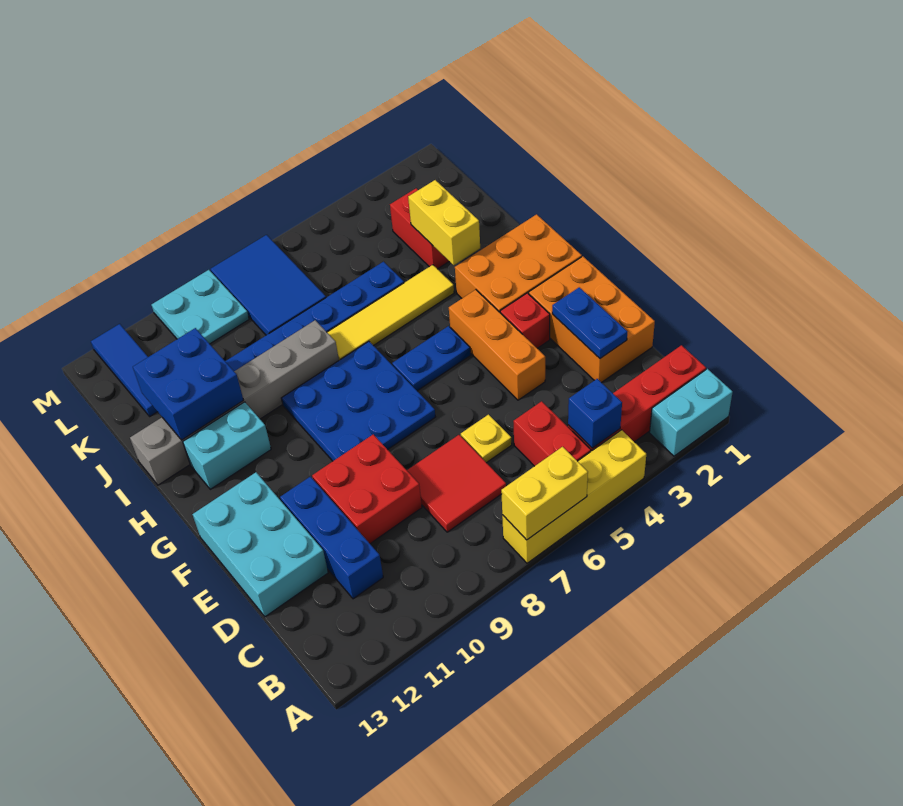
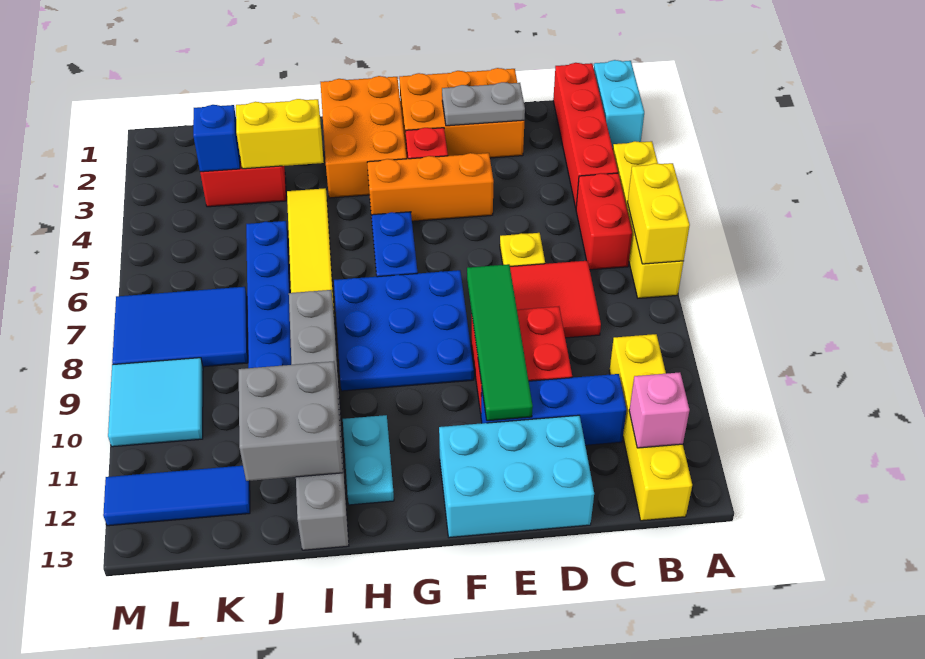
blue 1x1 brick [568,379,622,448] -> blue 1x1 brick moved to [193,105,240,172]
red 1x2 brick [513,401,591,466] -> red 1x2 brick turned to [576,173,632,270]
none -> yellow 1x4 brick [609,334,692,521]
none -> pink 1x1 brick [629,372,690,448]
blue 1x2 plate [552,287,627,358] -> grey 1x2 plate [442,82,525,126]
none -> green 1x4 tile [467,264,533,421]
cyan 1x2 brick [183,402,271,489] -> cyan 1x2 plate [343,415,394,505]
blue 2x2 brick [133,328,243,440] -> grey 2x2 brick [239,361,343,481]
cyan 2x2 plate [152,270,249,344] -> cyan 2x2 tile [108,358,203,447]

